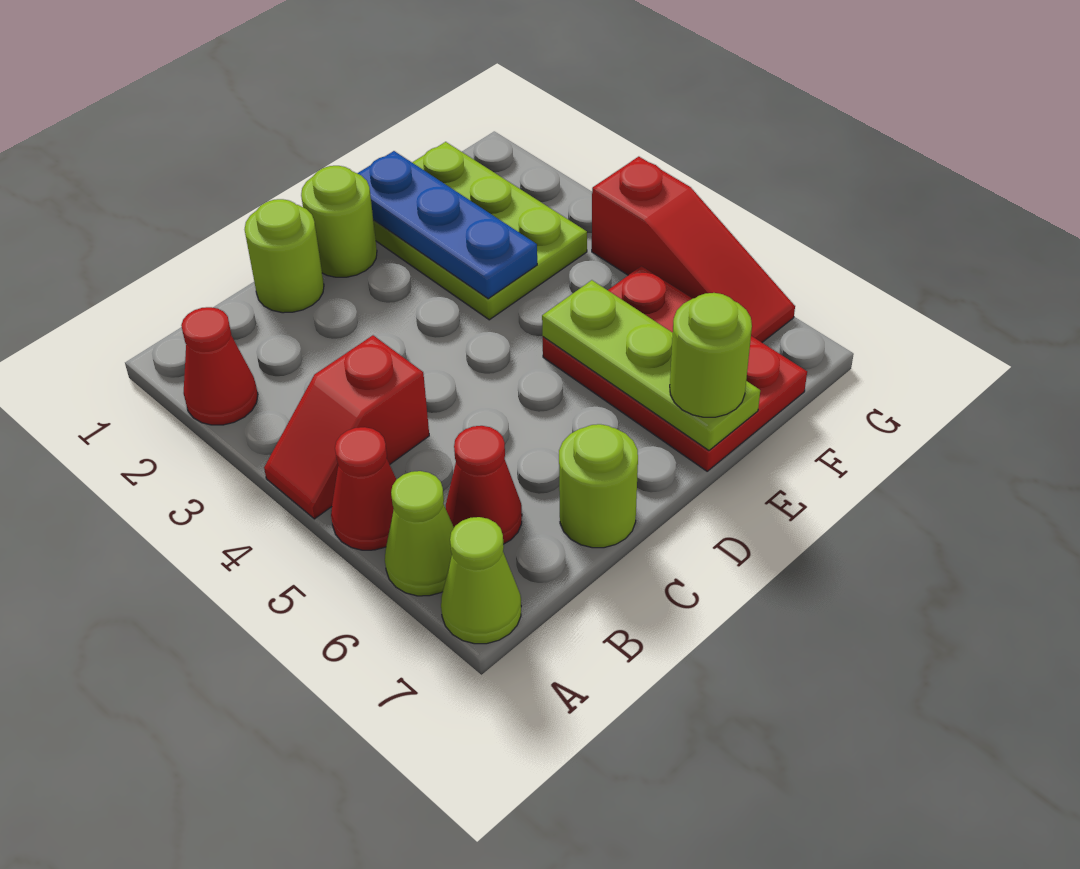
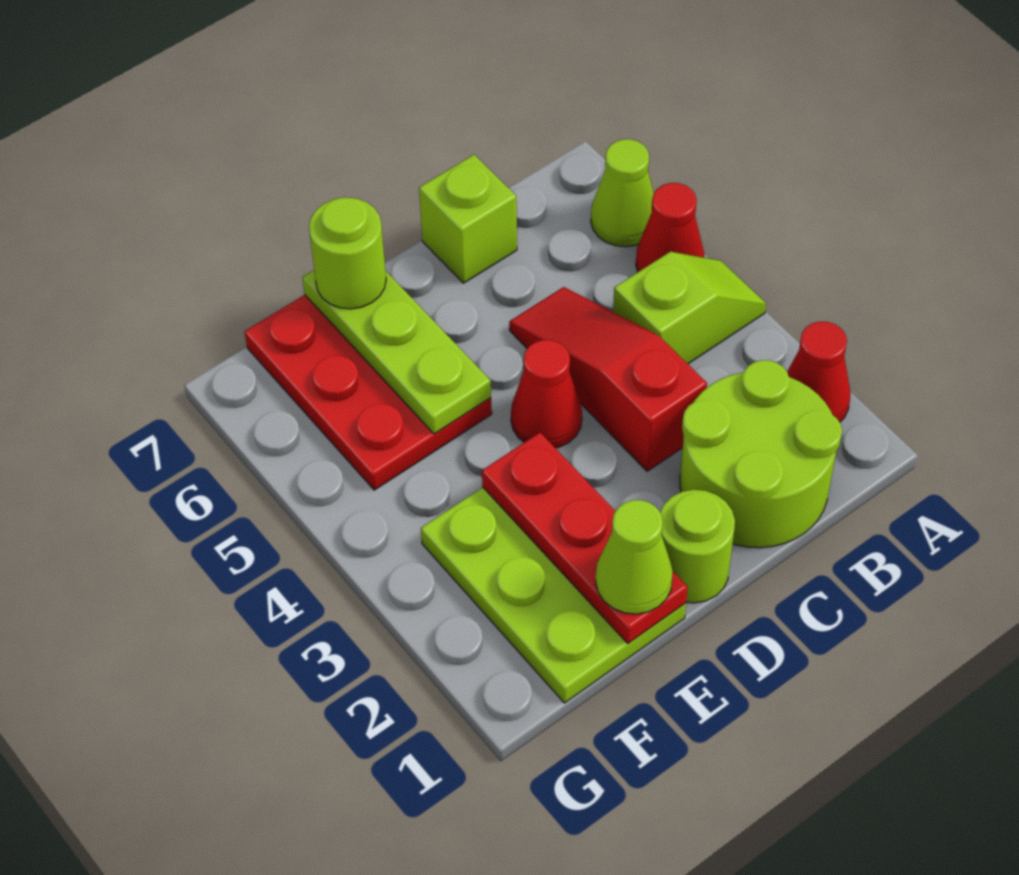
red 1x2 slope [264,335,429,519] -> lime 1x2 slope [613,252,766,364]
lime 1x1 cone [441,517,521,644] -> lime 1x1 cone moved to [596,500,673,614]
red 1x1 cone [446,426,522,544] -> red 1x1 cone moved to [511,340,582,448]
lime 1x1 round brick [245,199,324,313] -> lime 2x2 round brick [680,360,842,548]
lime 1x1 round brick [559,424,638,548] -> lime 1x1 brick [419,155,517,283]
blue 1x3 plate [357,151,537,299] -> red 1x3 plate [482,433,688,643]
red 1x3 slope [592,157,795,342] -> red 1x3 slope moved to [509,287,707,471]

